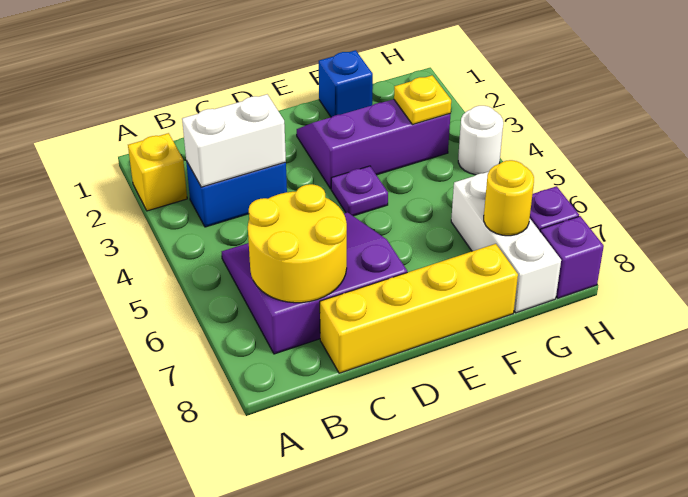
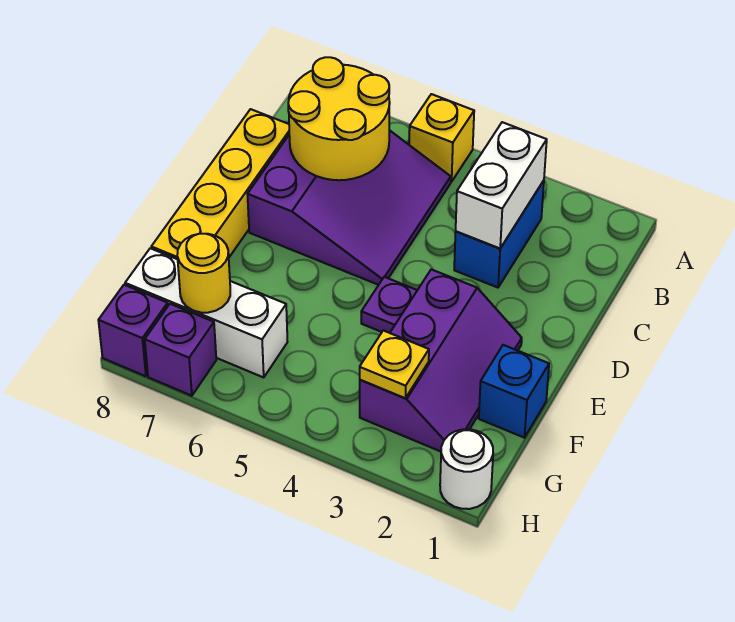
yellow 1x1 brick [128,133,187,211] -> yellow 1x1 brick moved to [409,94,474,182]
white 1x1 round brick [458,106,503,175] -> white 1x1 round brick moved to [440,429,493,509]

